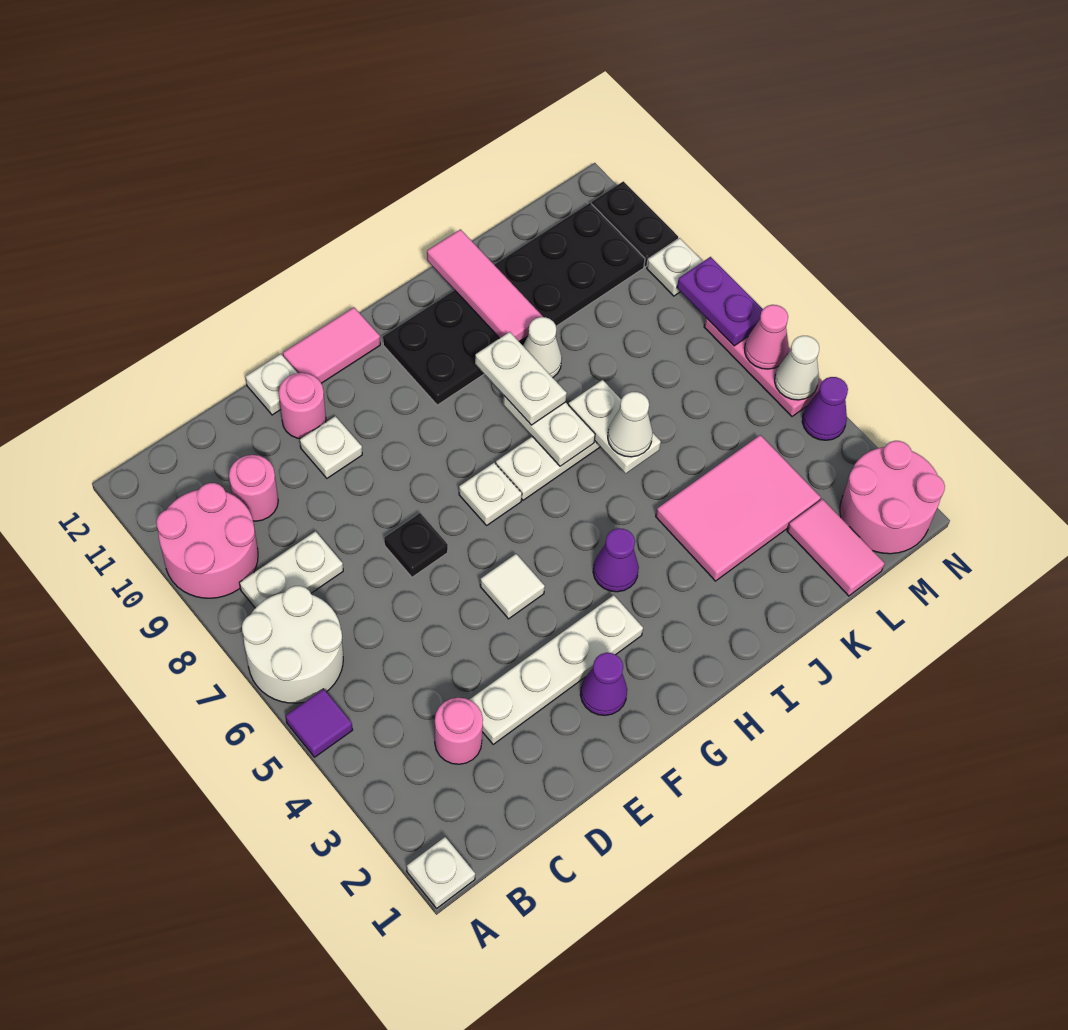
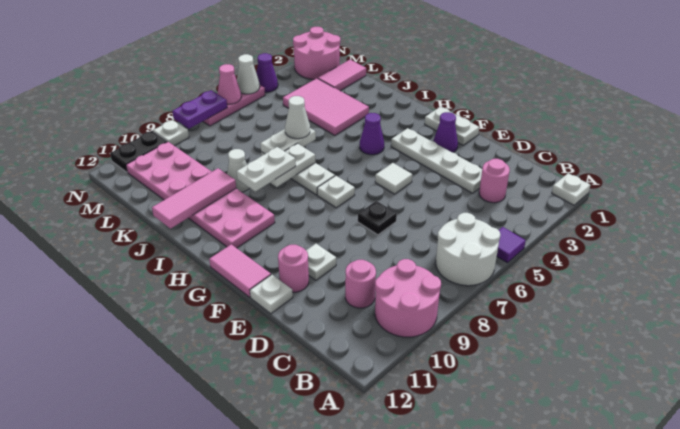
white 1x2 plate [239,531,343,608] -> white 1x2 plate moved to [425,107,479,145]
black 2x6 plate [383,203,645,405] -> pink 2x6 plate [126,142,275,248]

